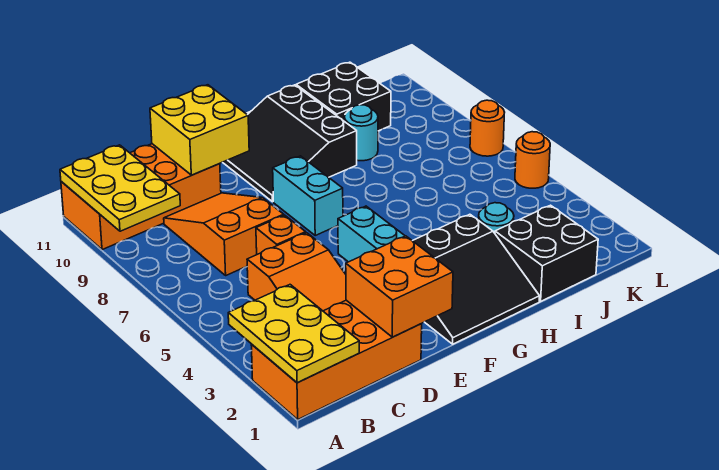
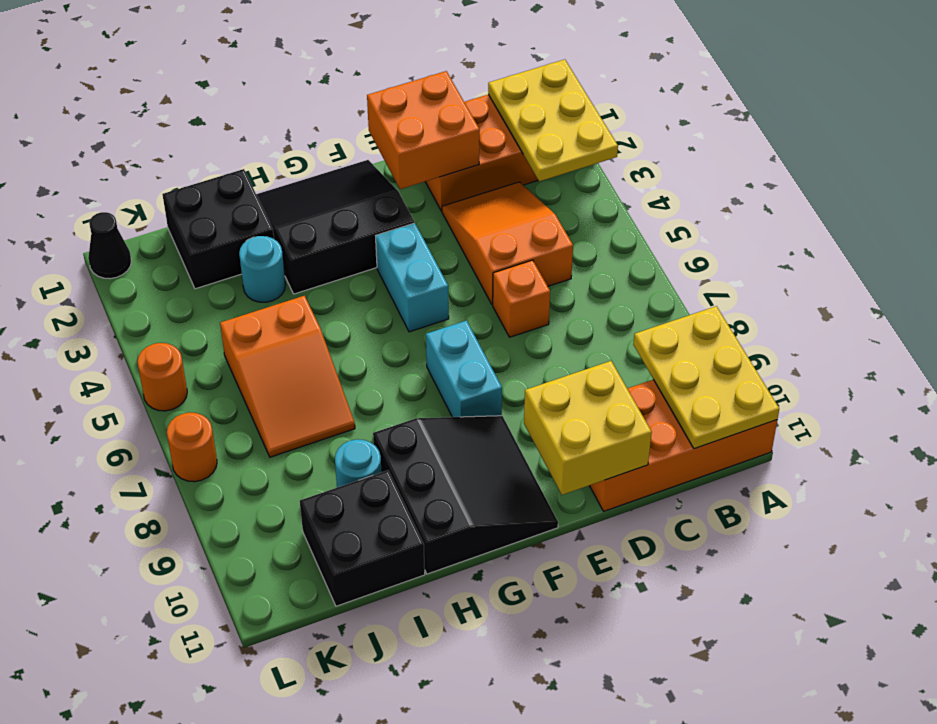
orange 2x3 slope [164,193,284,275] -> orange 2x3 slope moved to [220,296,355,457]
none -> black 1x1 cone [88,212,131,279]

